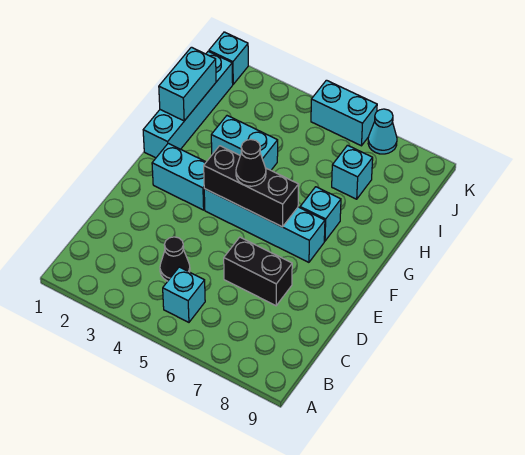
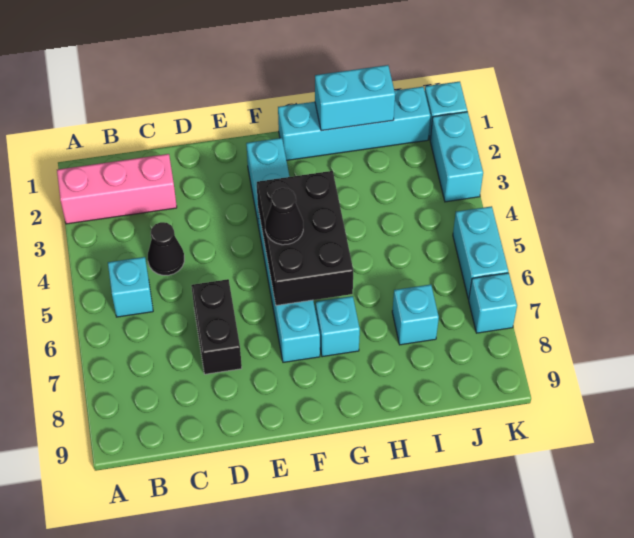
none -> pink 1x3 brick [57,154,177,224]
black 1x3 brick [204,146,299,227] -> black 2x3 brick [257,171,353,306]
cyan 1x2 brick [211,116,278,170] -> cyan 1x2 brick moved to [430,112,483,202]
cyan 1x1 cone [368,109,397,154] -> cyan 1x1 brick [469,273,517,333]

